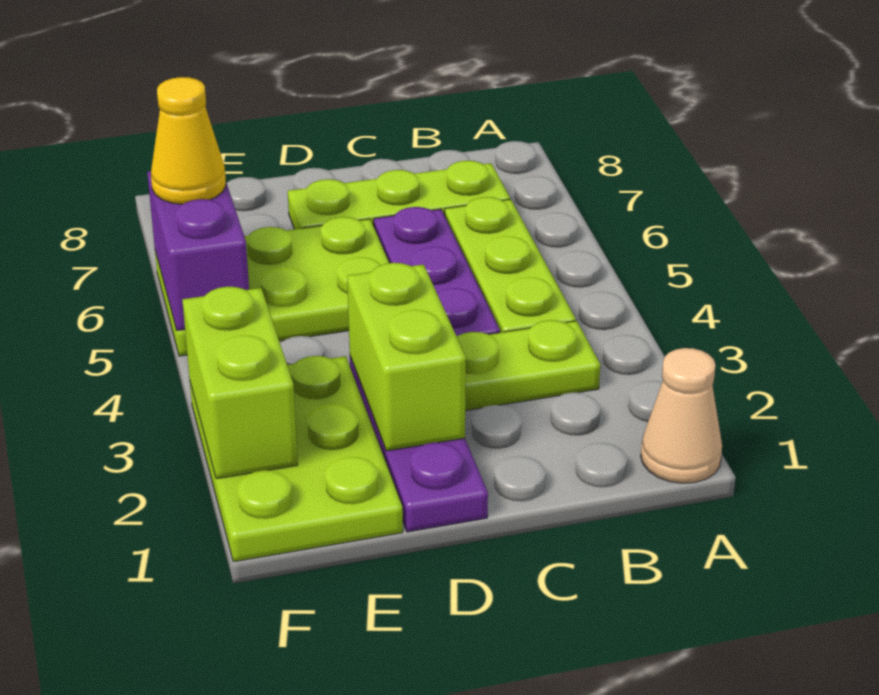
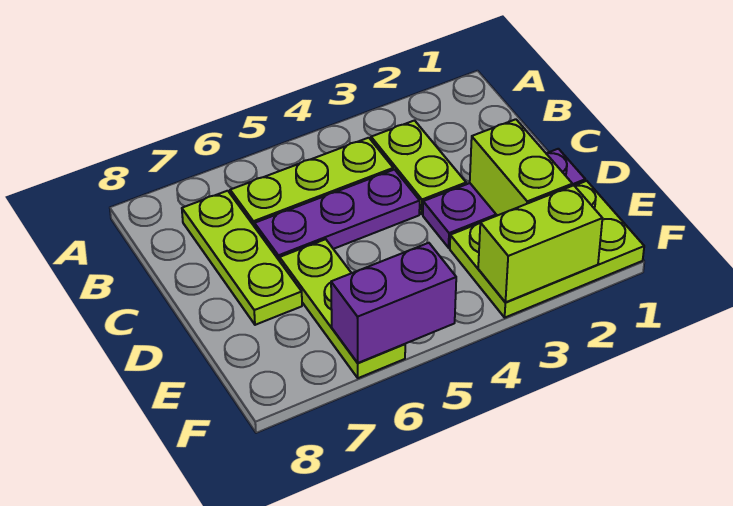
tan 1x1 cone [641,348,722,483] -> none
lime 1x2 brick [347,263,466,451] -> lime 1x2 brick turned to [470,119,572,216]
lime 2x3 plate [155,217,389,356] -> lime 1x3 plate [280,239,405,378]
yellow 1x1 cone [151,77,226,204] -> none

